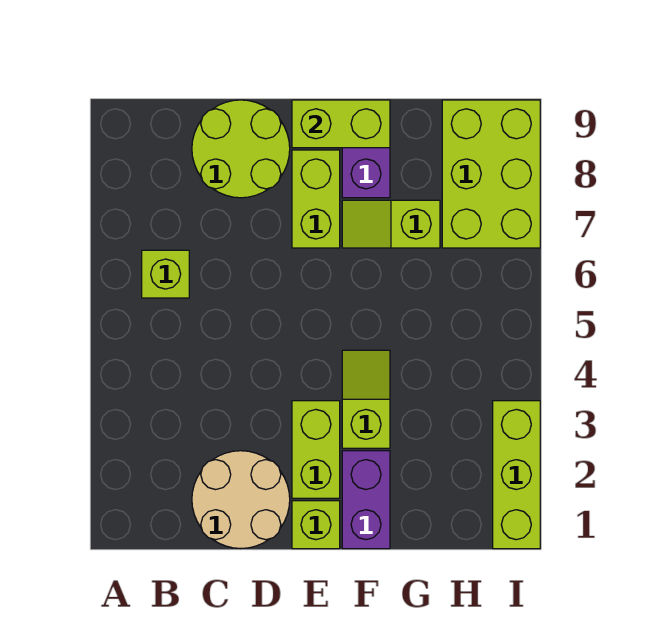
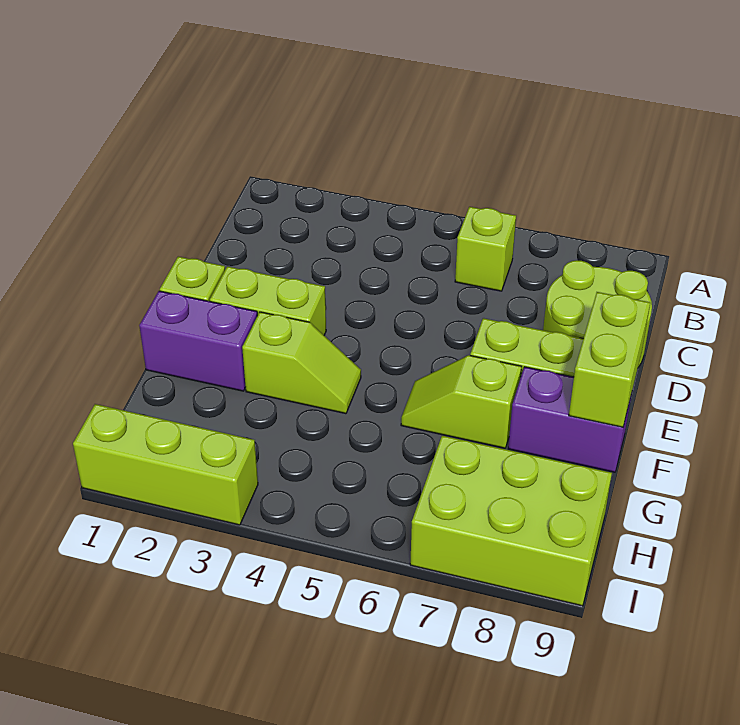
tan 2x2 round brick [192,451,290,548] -> none
lime 1x2 slope [342,200,440,248] -> lime 1x2 slope turned to [401,355,522,448]

